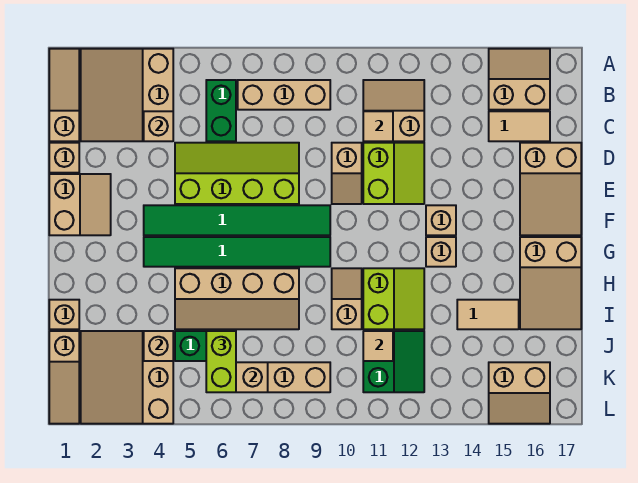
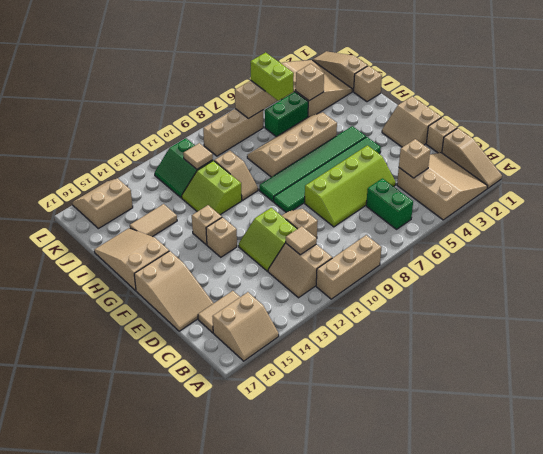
tan 1x3 brick [238,80,330,110] -> tan 1x3 brick moved to [316,235,381,299]
tan 2x2 slope [363,80,424,141] -> tan 2x2 slope turned to [268,243,332,298]
tan 2x3 slope [520,143,581,235] -> tan 2x3 slope turned to [134,251,214,331]

